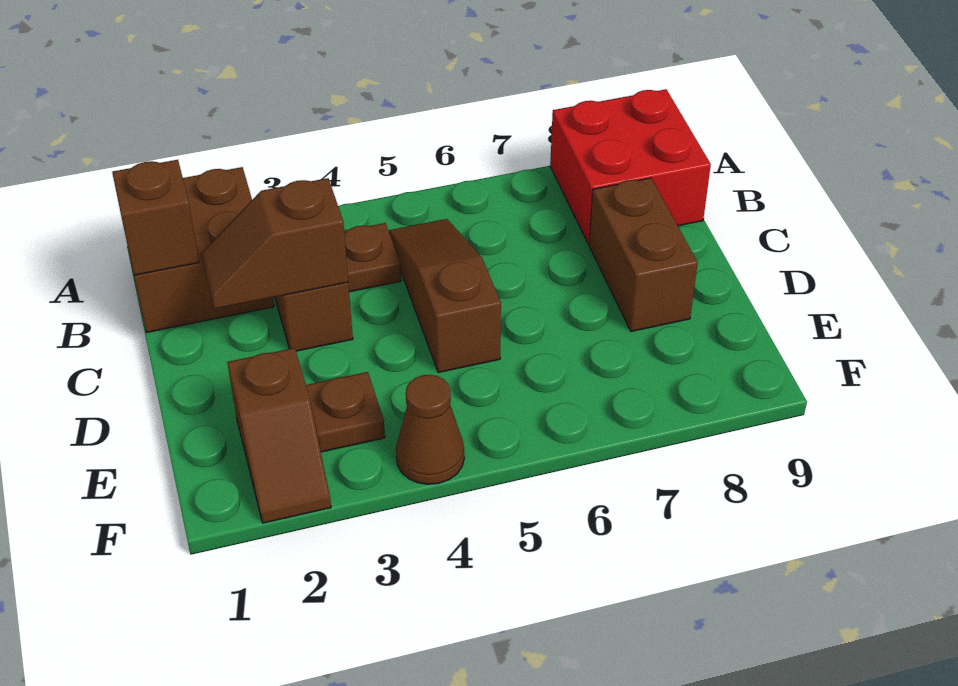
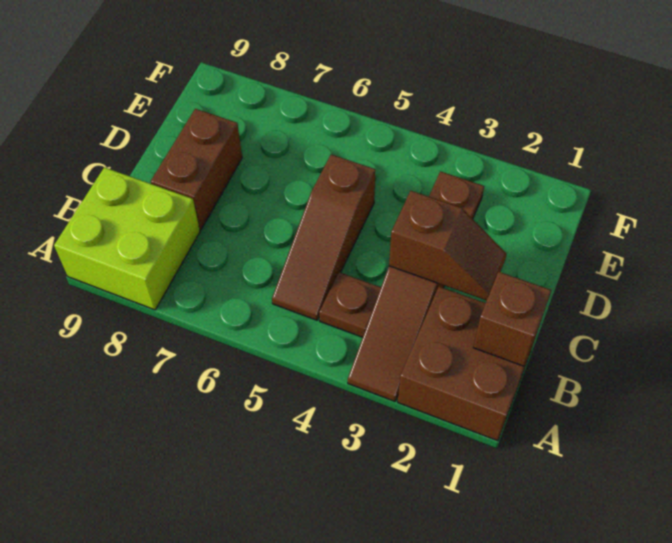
red 2x2 brick [550,89,711,244] -> lime 2x2 brick [54,167,200,310]
brown 1x2 slope [227,348,331,523] -> none
brown 1x1 cone [396,375,464,484] -> none

